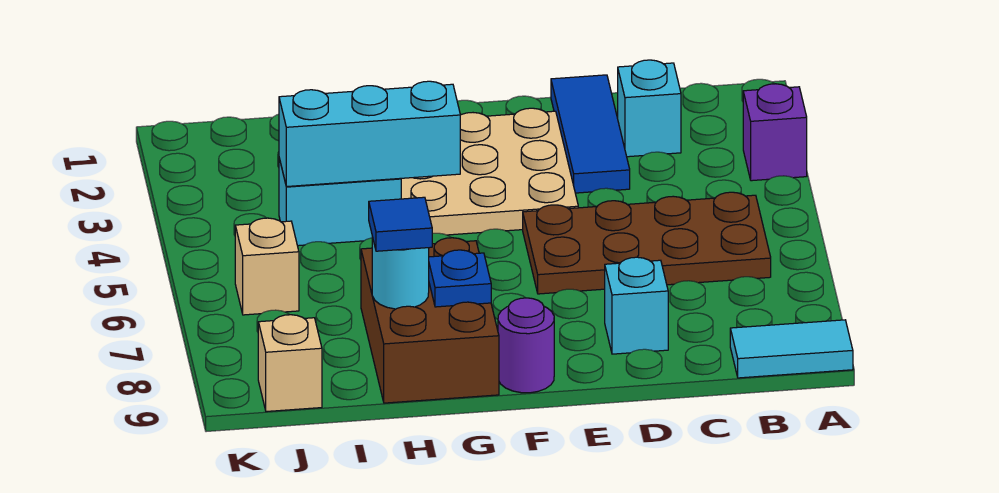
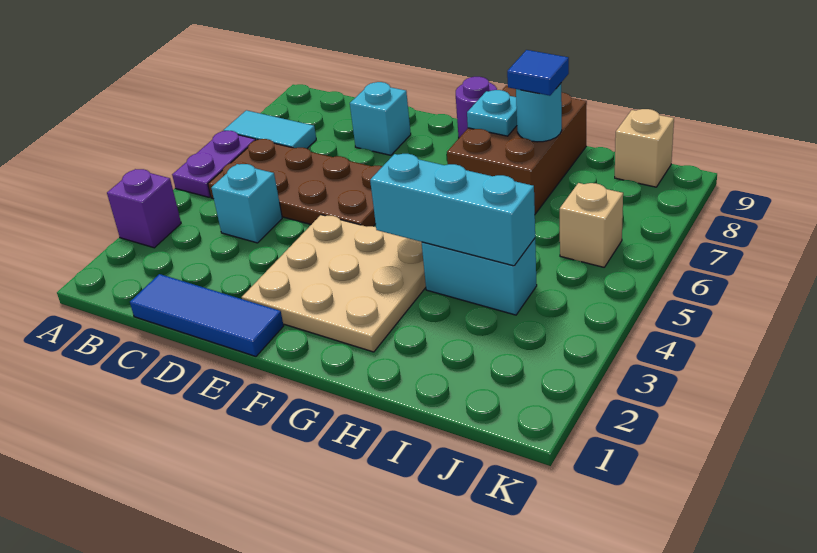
none -> purple 1x2 plate [172,131,256,197]
cyan 1x2 tile [730,320,853,378] -> cyan 1x2 tile moved to [224,110,316,148]
cyan 1x1 brick [618,60,681,157] -> cyan 1x1 brick moved to [211,164,282,243]
blue 1x3 tile [551,75,630,193] -> blue 1x3 tile turned to [130,274,284,356]
blue 1x1 plate [429,250,491,307] -> cyan 1x1 plate [467,90,517,136]

